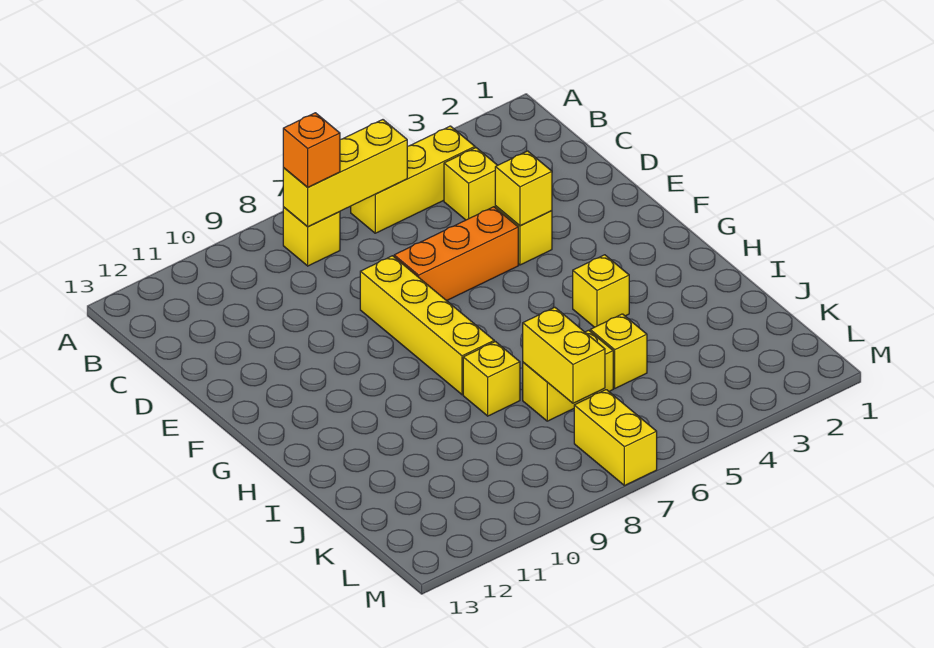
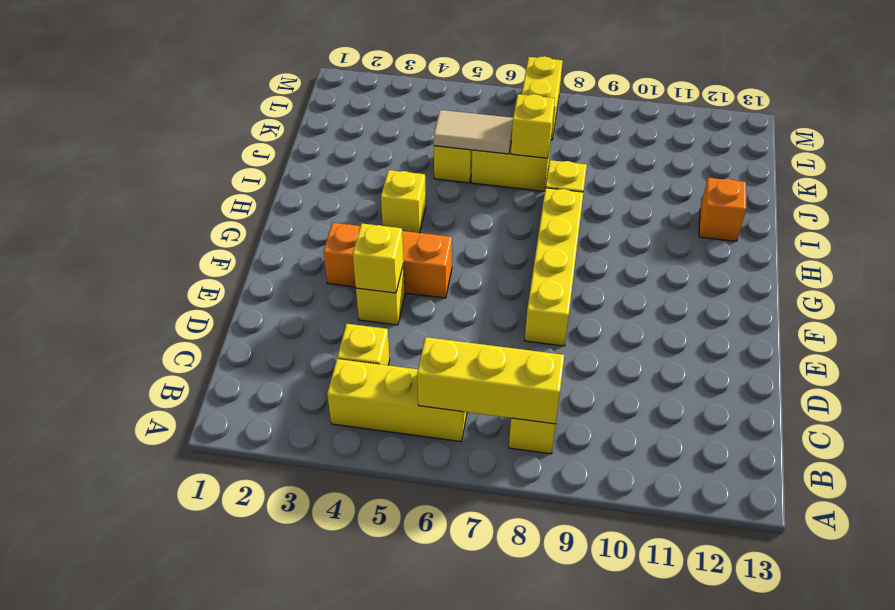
orange 1x1 brick [283,113,340,187] -> orange 1x1 brick moved to [699,178,746,241]
orange 1x3 brick [394,207,518,301] -> orange 1x3 brick moved to [324,223,452,298]
none -> tan 1x2 tile [434,110,513,154]
yellow 1x2 brick [523,307,605,403] -> yellow 1x1 brick [511,94,555,158]

